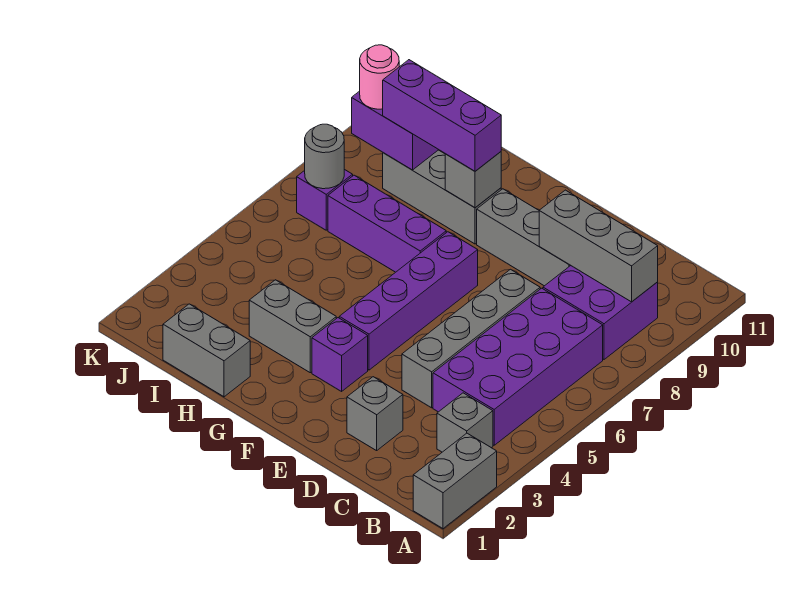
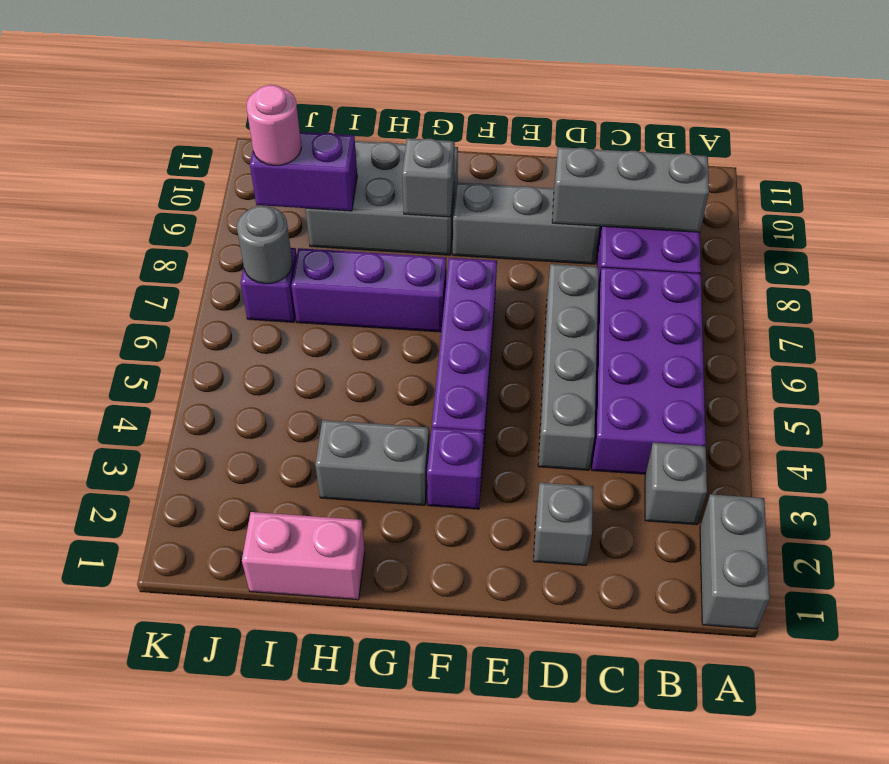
grey 1x3 brick [383,150,501,244] -> grey 2x3 brick [305,141,458,255]
purple 1x3 brick [383,60,501,171] -> none
grey 1x2 brick [163,304,250,397] -> pink 1x2 brick [242,512,365,600]

